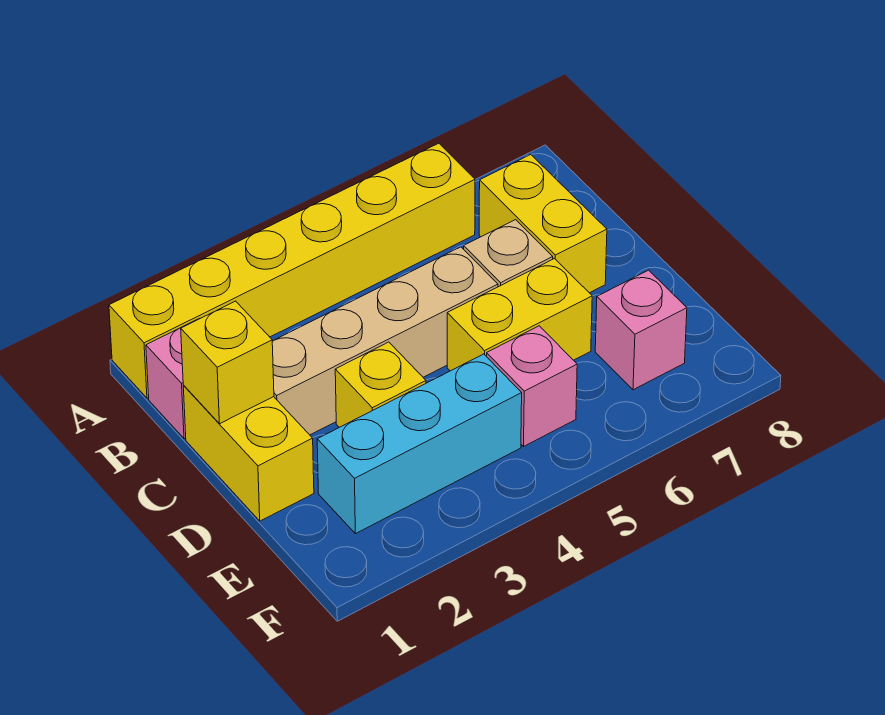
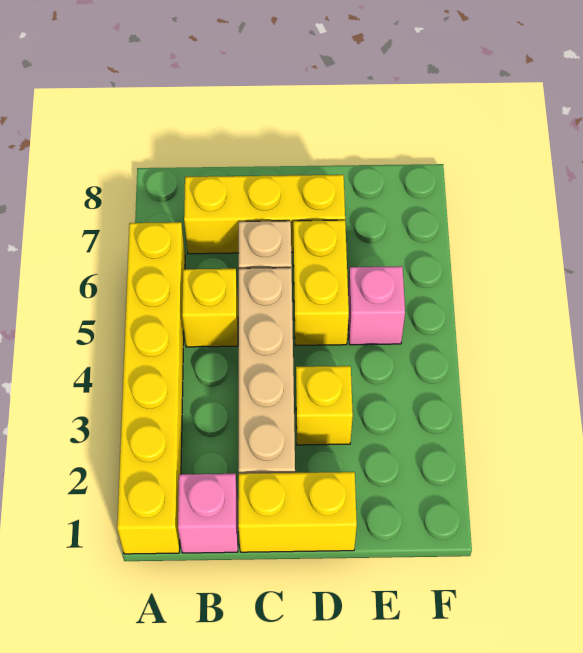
yellow 1x2 brick [479,155,607,293] -> yellow 1x3 brick [184,175,345,254]
yellow 1x1 brick [181,301,274,424] -> yellow 1x1 brick moved to [182,269,238,347]
cyan 1x3 brick [317,354,522,534] -> none
pink 1x1 brick [595,270,687,390] -> none

